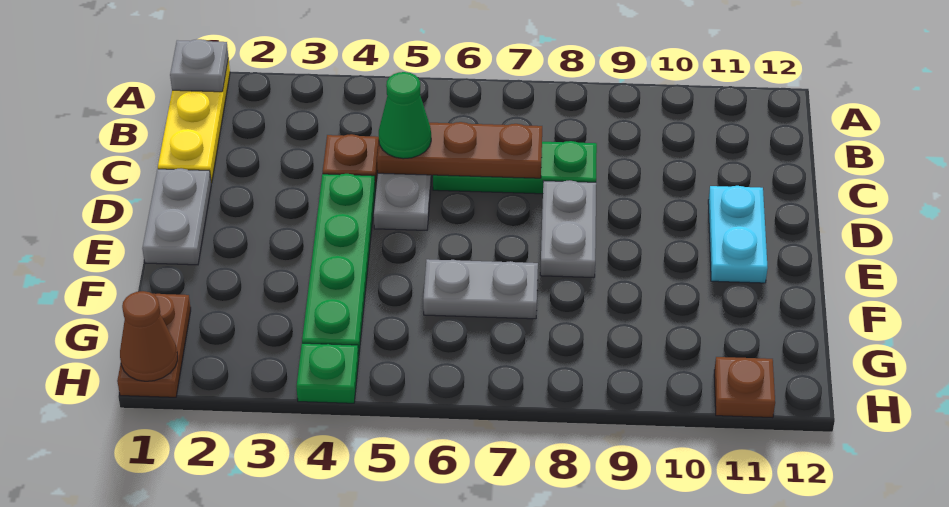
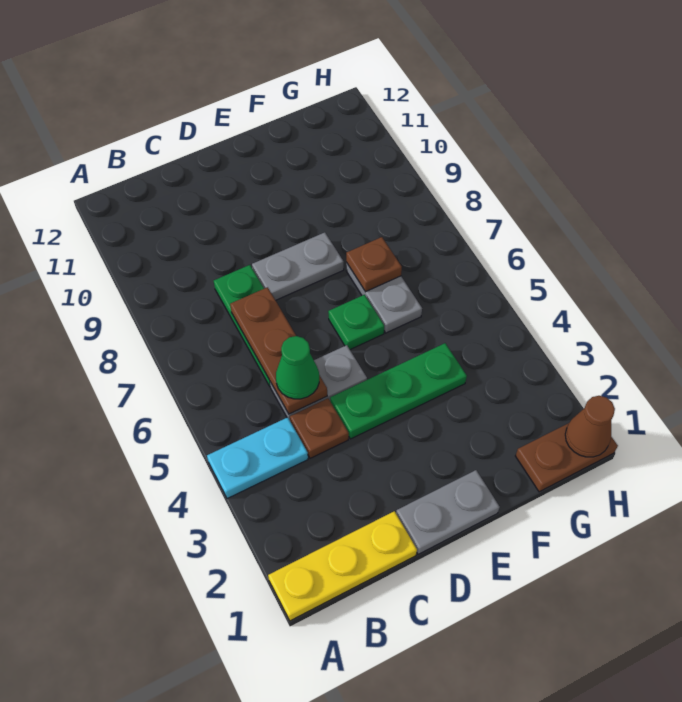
grey 1x1 plate [170,39,228,92] -> none
green 1x4 plate [302,174,376,356] -> green 1x3 plate [330,343,467,439]
cyan 1x2 plate [708,186,768,283] -> cyan 1x2 plate moved to [207,417,308,499]
green 1x1 plate [296,343,359,403] -> green 1x1 plate moved to [328,295,384,350]
brown 1x1 plate [714,357,775,418] -> brown 1x1 plate moved to [346,237,402,292]

